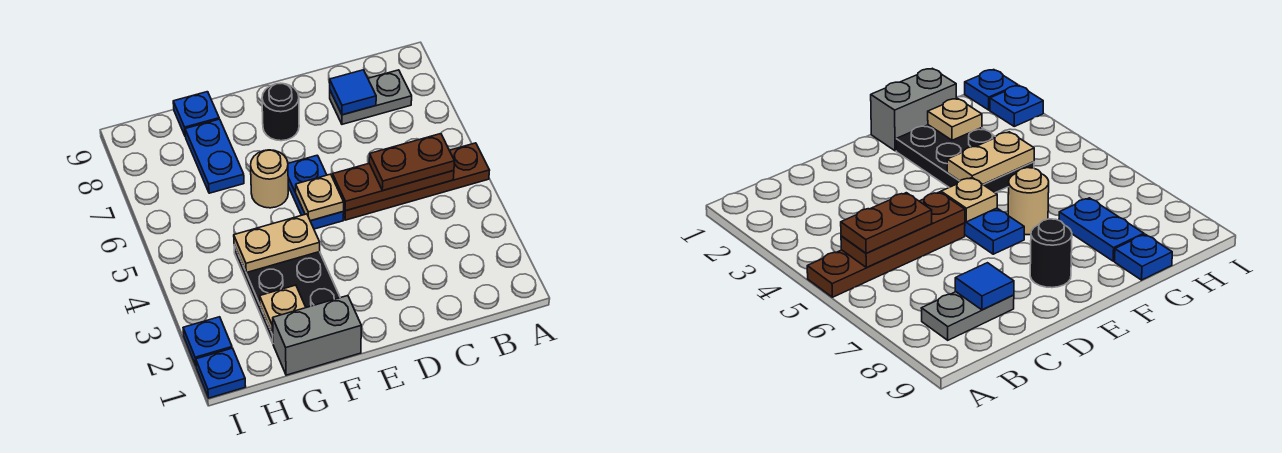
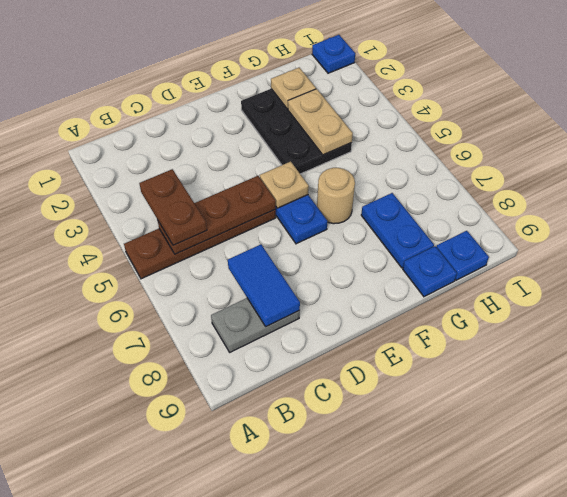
brown 1x2 plate [369,134,455,191] -> brown 1x2 plate turned to [139,169,207,245]
blue 1x1 tile [330,70,376,115] -> blue 1x2 tile [228,244,300,327]
black 1x1 round brick [262,83,299,141] -> none
grey 1x2 brick [273,296,361,375] -> none
tan 1x2 plate [234,214,320,273] -> tan 1x2 plate turned to [288,89,353,155]
blue 1x1 plate [183,317,232,365] -> blue 1x1 plate moved to [436,231,489,280]

